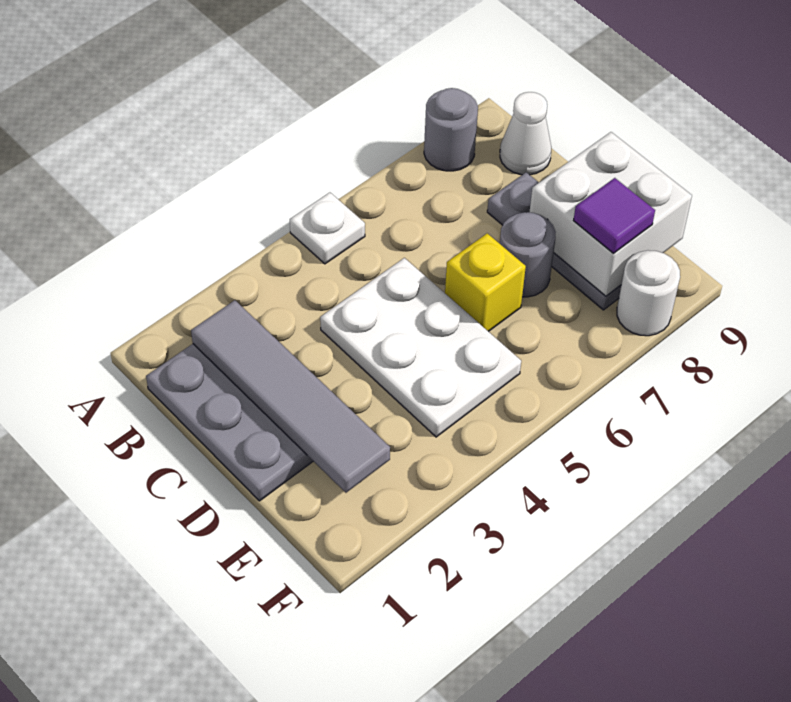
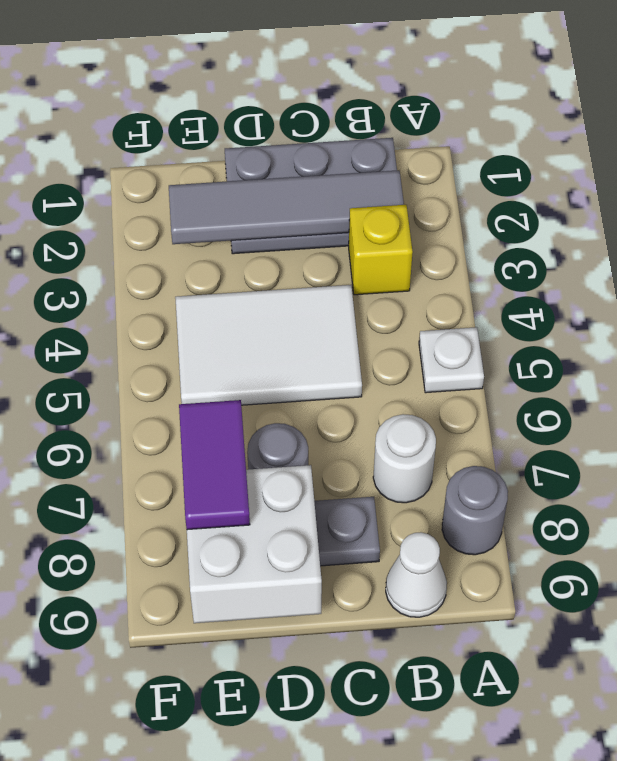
white 2x3 plate [320,258,521,437] -> white 2x3 tile [175,285,362,405]
yellow 1x1 brick [445,233,526,331] -> yellow 1x1 brick moved to [349,205,413,295]
purple 1x1 tile [574,178,655,253] -> purple 1x2 tile [179,400,250,530]
white 1x1 round brick [617,250,680,336] -> white 1x1 round brick moved to [373,414,436,503]

